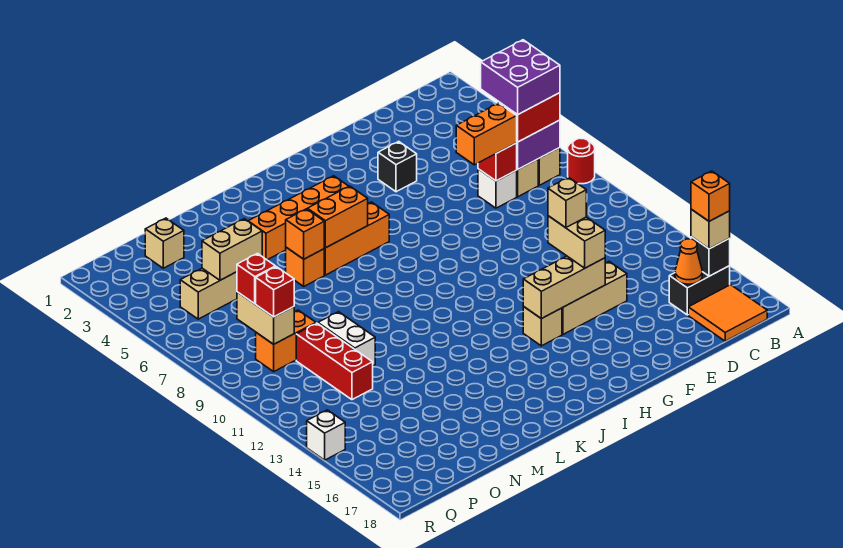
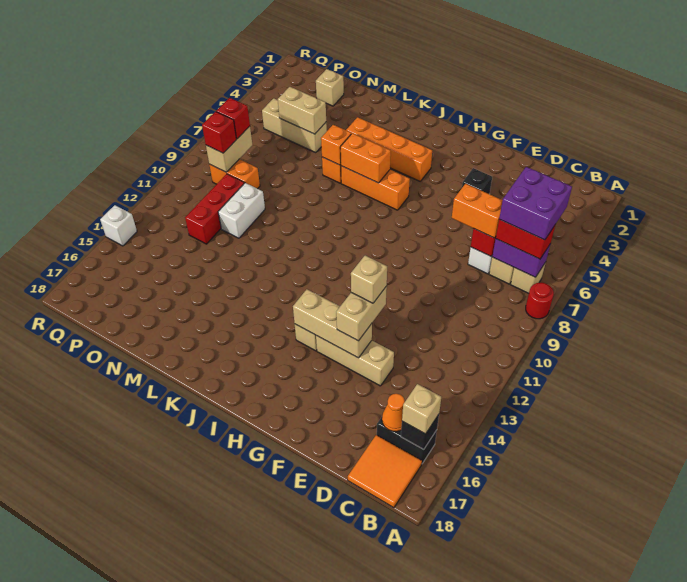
orange 1x1 brick [691,171,730,221] -> none

